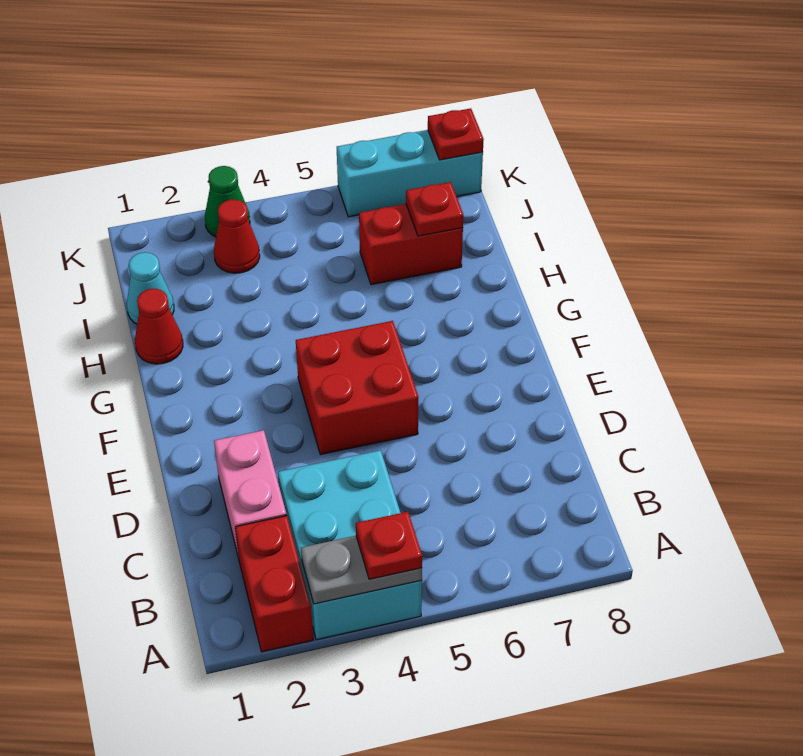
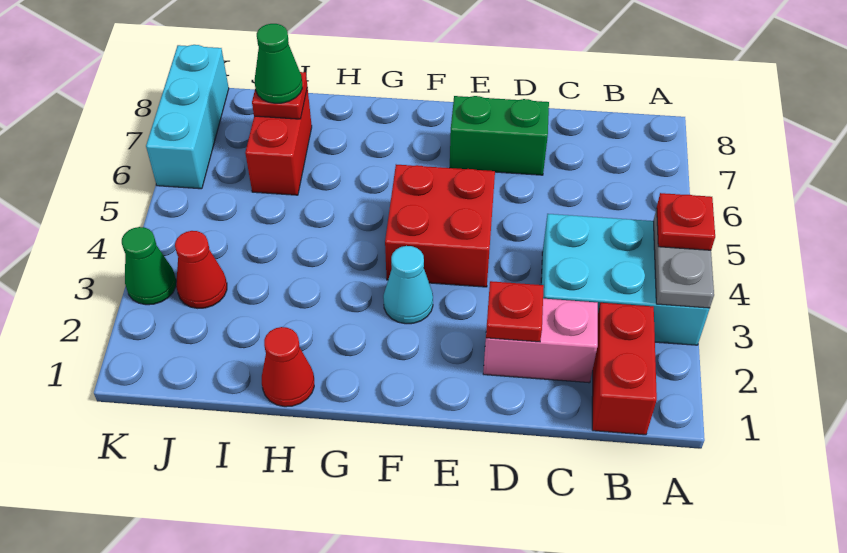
red 1x2 brick [235,516,313,652] -> red 1x2 brick turned to [592,303,657,435]
none -> green 1x2 brick [450,96,549,175]
cyan 1x1 cone [127,252,174,324] -> cyan 1x1 cone moved to [383,246,433,324]
none -> green 1x1 cone [255,24,302,103]
red 1x1 plate [428,108,484,160] -> red 1x1 plate moved to [486,281,544,342]

